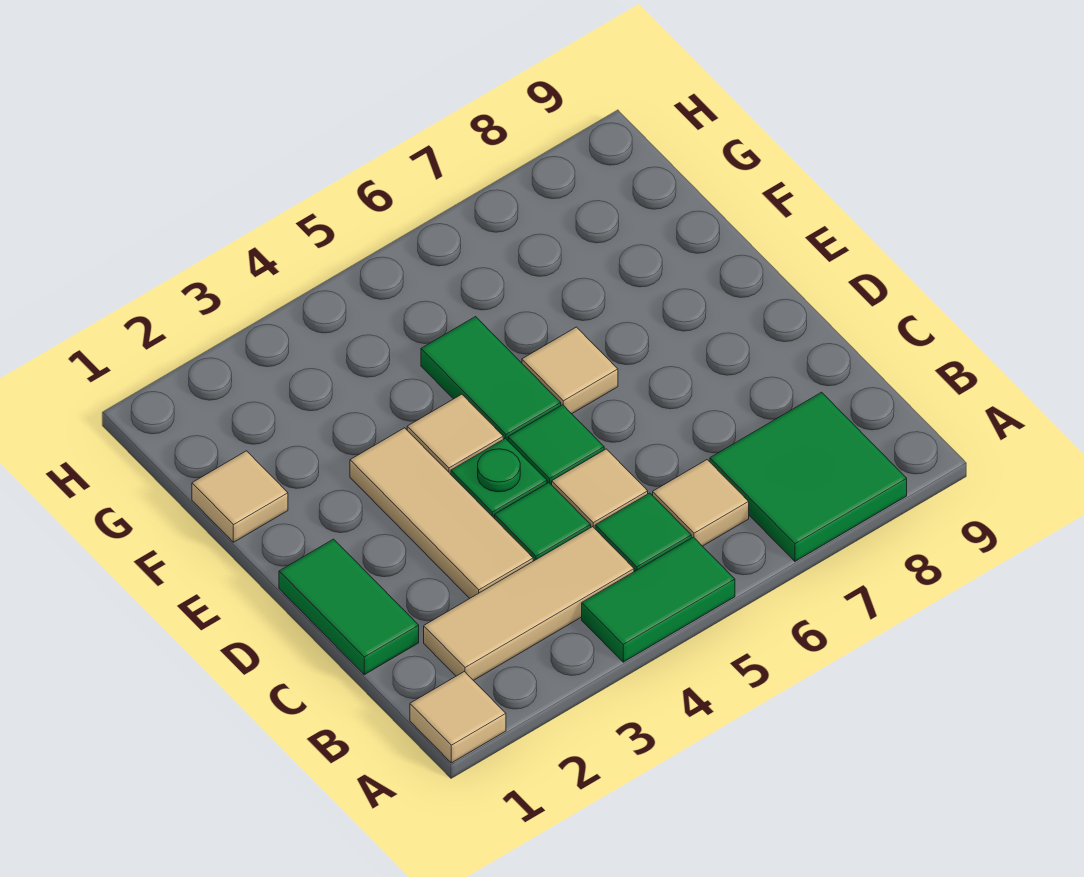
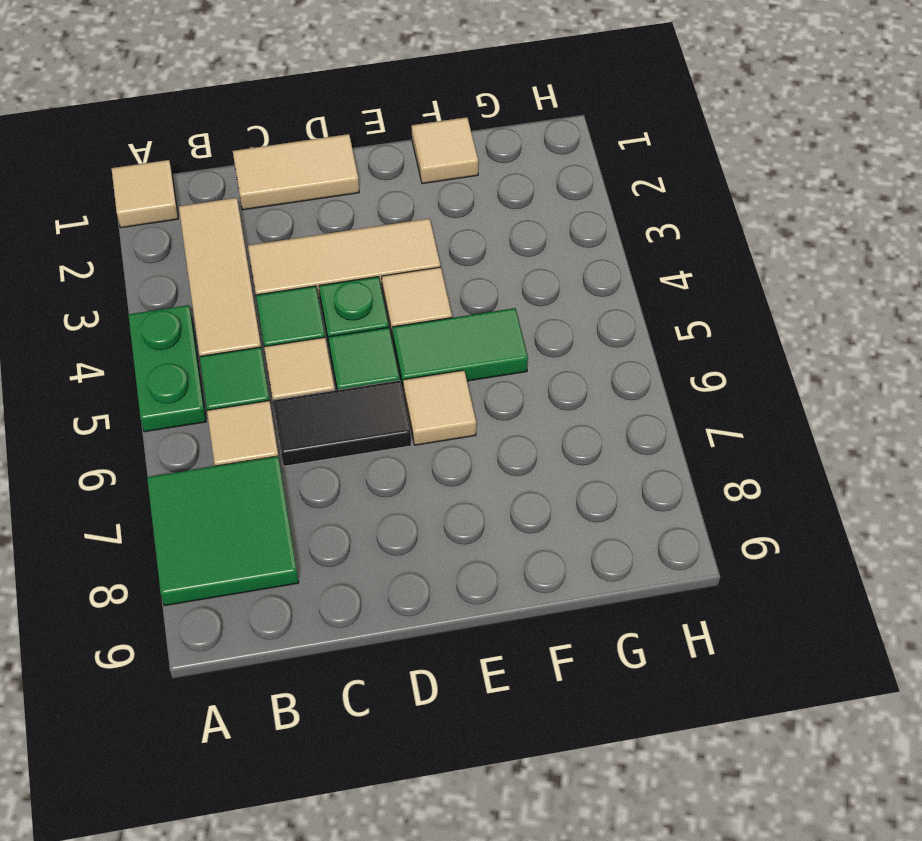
green 1x2 tile [582,537,735,662] -> green 1x2 plate [128,305,206,432]
green 1x2 tile [279,539,419,675] -> tan 1x2 tile [233,134,359,210]
none -> black 1x2 tile [273,380,411,466]

